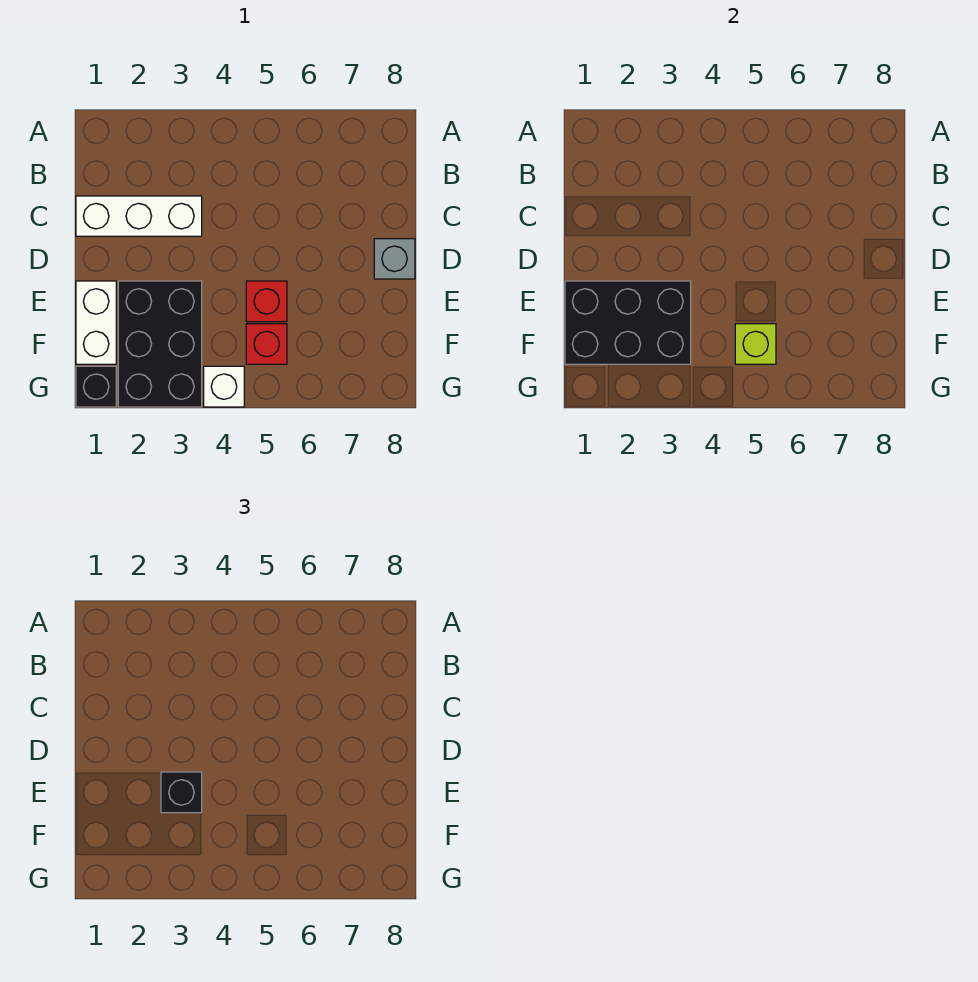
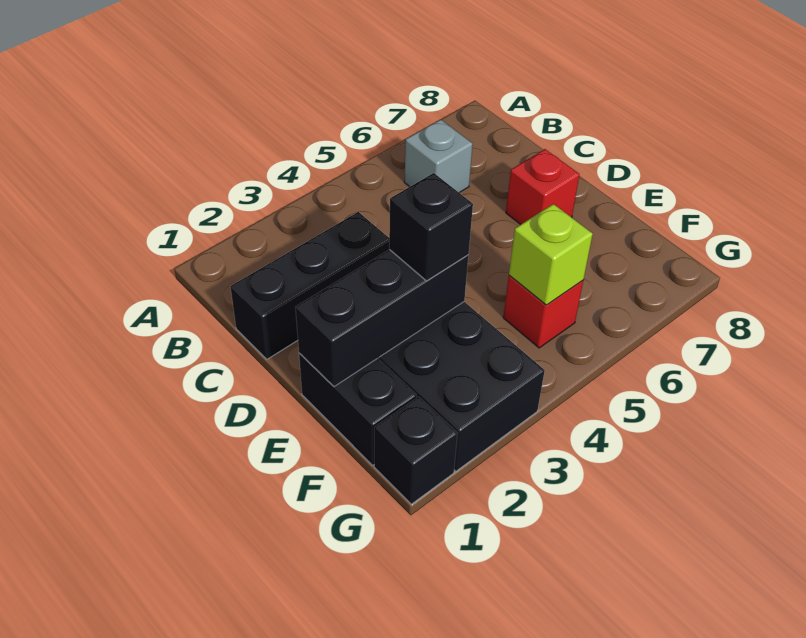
white 1x3 brick [76,196,202,236] -> black 1x3 brick [230,212,390,359]
grey 1x1 brick [374,239,415,279] -> grey 1x1 brick moved to [404,120,473,193]
white 1x2 brick [76,281,116,364] -> black 1x2 brick [299,353,417,465]
black 2x3 brick [565,281,691,364] -> black 1x3 brick [295,250,468,387]
red 1x1 brick [246,281,287,322] -> red 1x1 brick moved to [506,149,580,225]
white 1x1 brick [204,366,244,407] -> none

